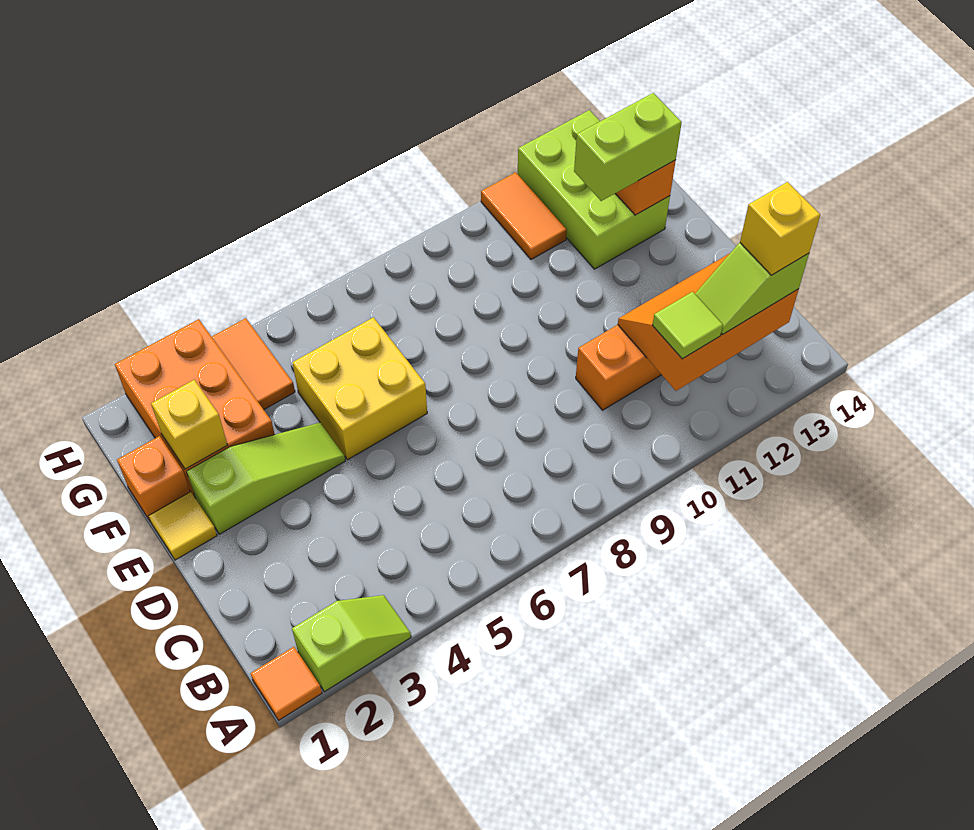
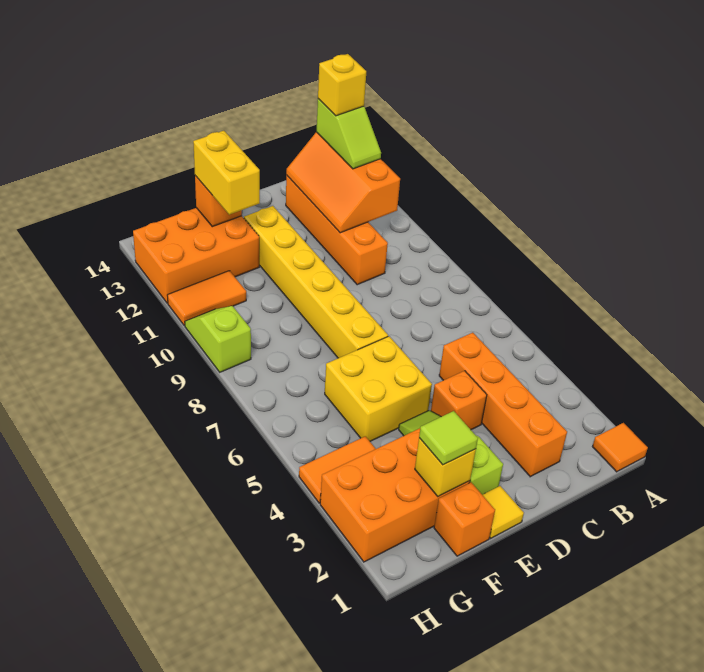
lime 1x2 slope [292,595,411,692] -> lime 1x2 slope moved to [185,306,251,372]
lime 1x1 tile [652,292,723,359] -> lime 1x1 tile moved to [419,411,478,465]
none -> orange 1x4 brick [439,333,567,477]
none -> orange 1x1 brick [431,371,487,430]
none -> yellow 1x6 brick [244,206,388,358]
lime 2x3 brick [518,110,670,269] -> orange 2x3 brick [133,208,259,303]
lime 1x2 brick [574,93,682,201] -> yellow 1x2 brick [193,131,260,215]

